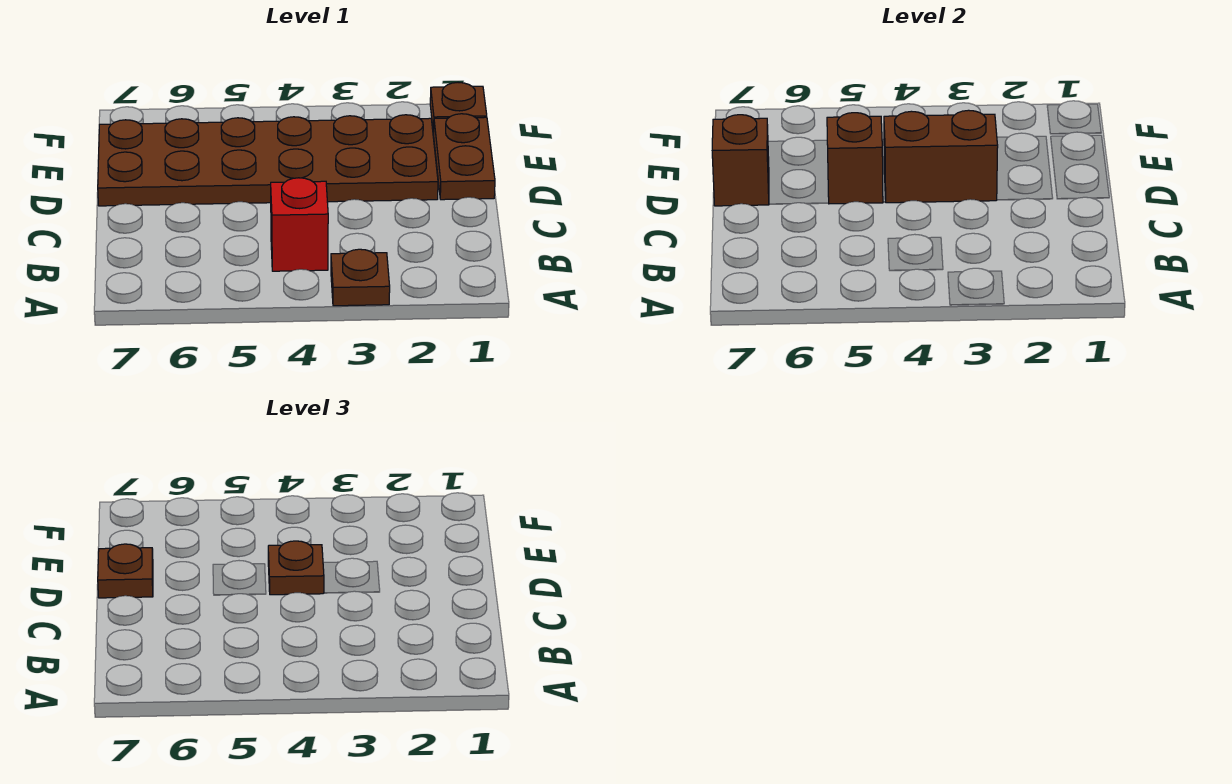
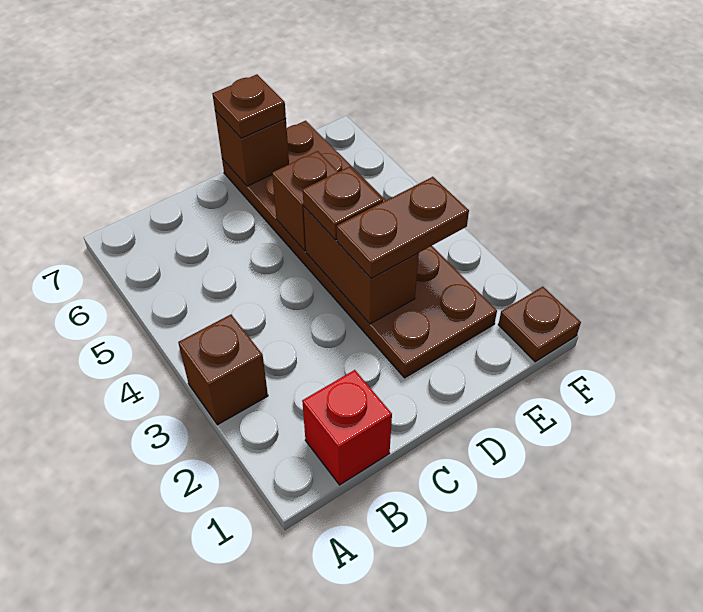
brown 1x1 plate [331,249,390,306] -> brown 1x1 brick [178,315,268,425]
red 1x1 brick [271,178,328,271] -> red 1x1 brick moved to [302,370,392,485]
brown 1x2 plate [433,114,495,200] -> brown 1x2 plate moved to [337,177,469,278]

